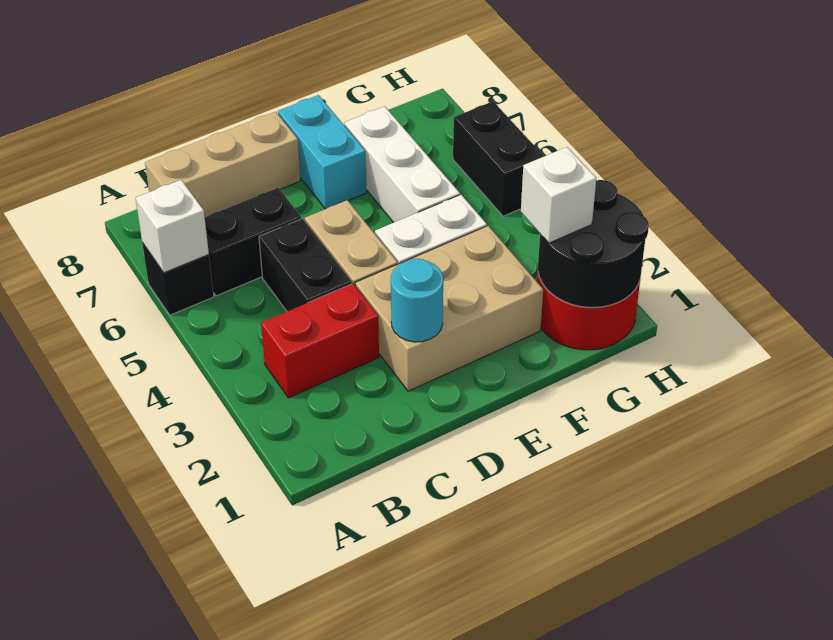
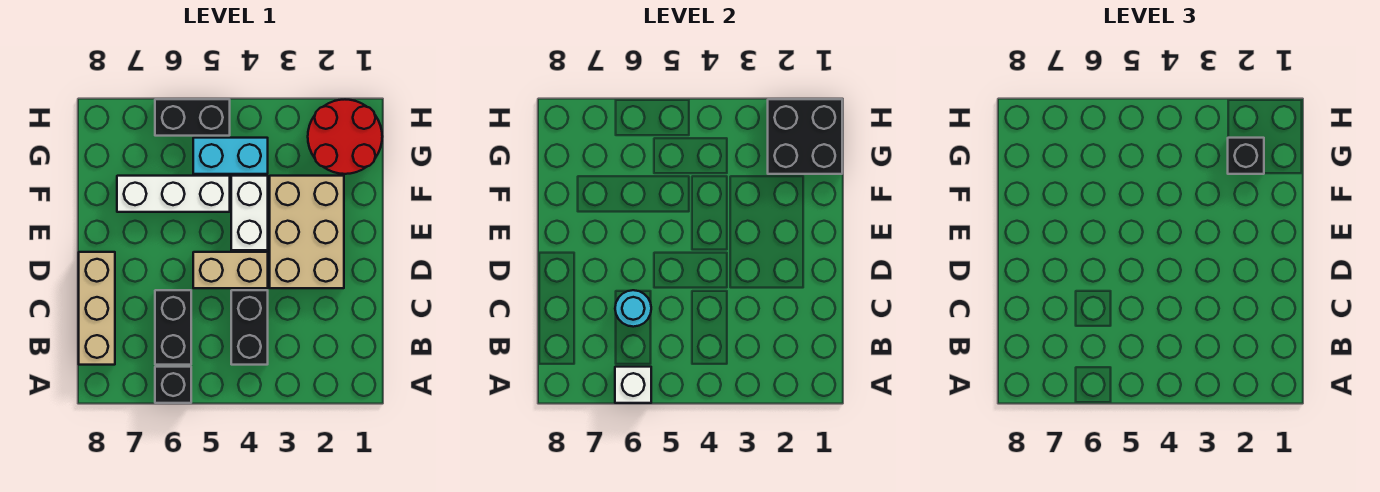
red 1x2 brick [261,284,379,398] -> none
black 1x2 brick [259,219,352,312] -> black 1x2 brick turned to [231,290,268,365]
cyan 1x1 round brick [391,259,443,342] -> cyan 1x1 round brick moved to [615,290,651,327]
cyan 1x2 brick [278,95,366,209] -> cyan 1x2 brick moved to [193,138,268,174]
black 2x2 round brick [538,180,649,307] -> black 2x2 brick [768,99,842,174]
white 1x1 brick [521,147,596,243] -> black 1x1 brick [1228,138,1264,174]

